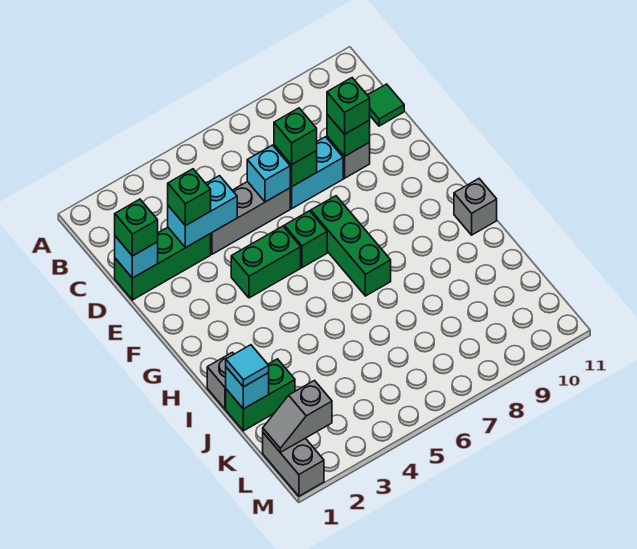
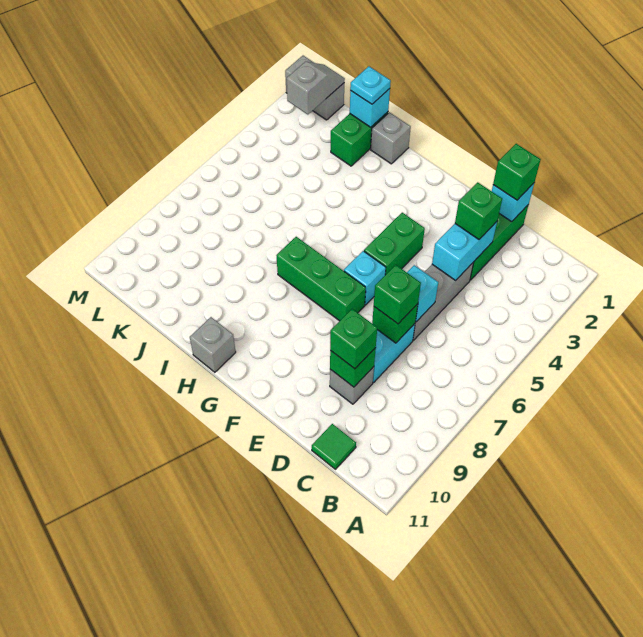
green 1x1 brick [284,211,327,268] -> cyan 1x1 brick [344,251,386,305]
cyan 1x1 tile [226,345,269,387] -> cyan 1x1 plate [350,66,391,104]

